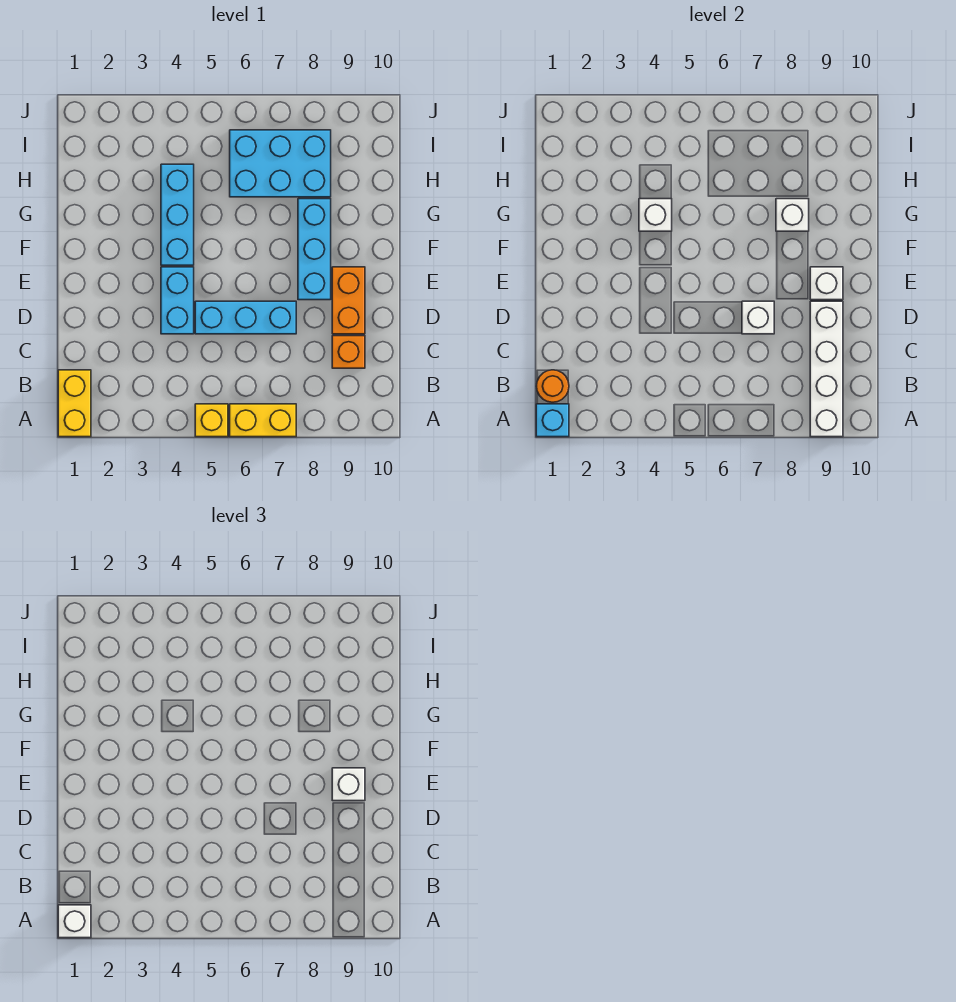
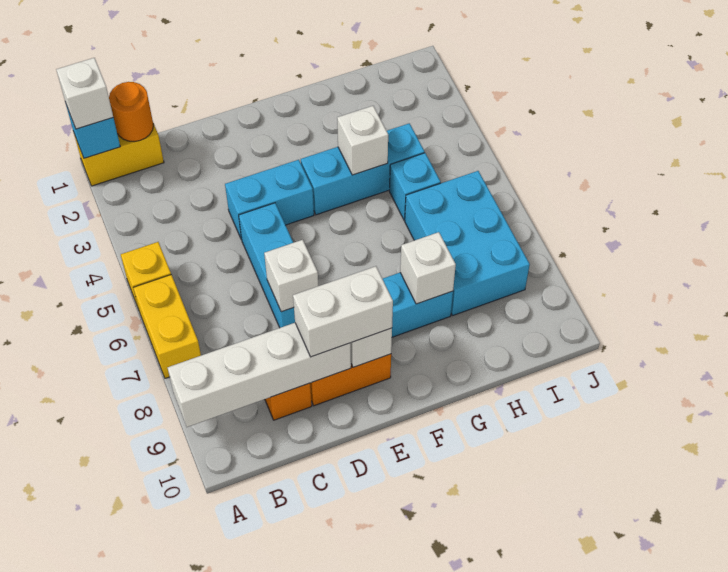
white 1x1 brick [332,768,365,801] -> white 1x2 brick [293,266,393,357]
none -> cyan 1x1 brick [389,153,441,220]

